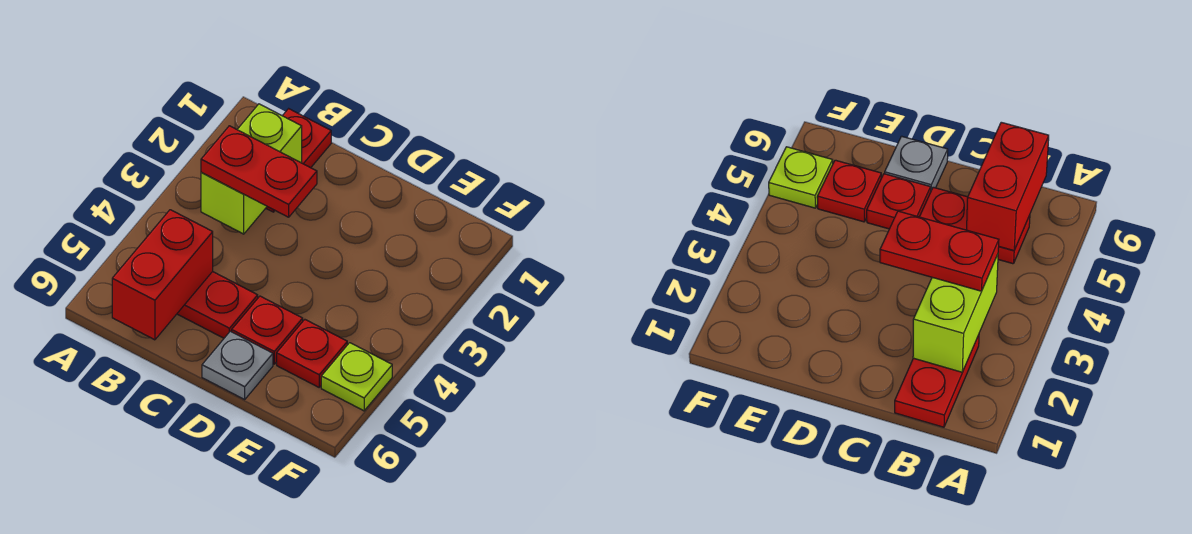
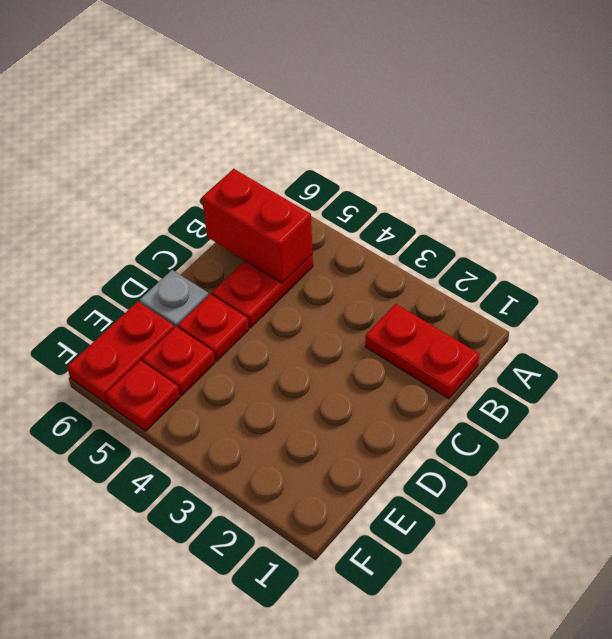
lime 1x2 brick [201,104,302,234] -> none
red 1x2 plate [201,126,317,217] -> red 1x2 plate moved to [67,302,174,403]
lime 1x1 plate [321,343,392,411] -> red 1x1 plate [106,360,180,431]

